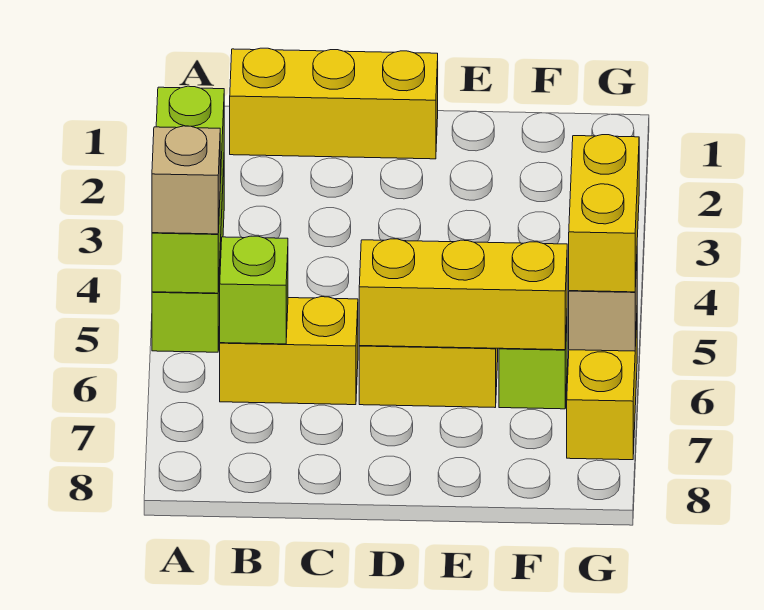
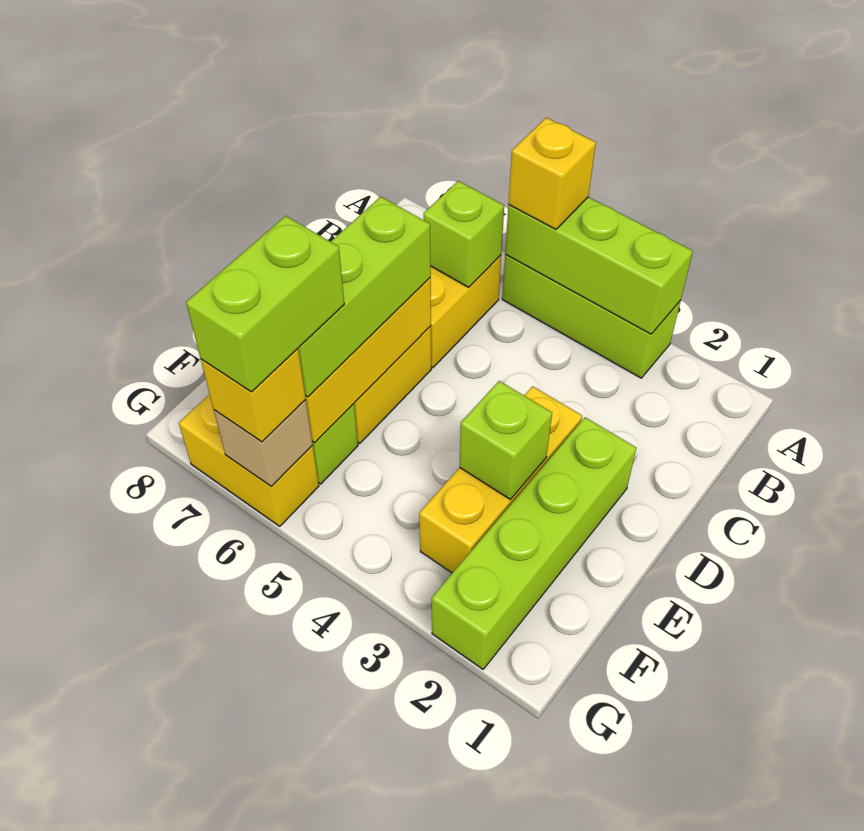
tan 1x1 brick [152,126,220,234] -> yellow 1x1 brick [508,118,596,229]
yellow 1x3 brick [230,48,438,159] -> yellow 1x3 brick moved to [419,386,582,573]
none -> lime 1x4 brick [432,417,636,669]
none -> lime 1x3 brick [298,197,431,397]
none -> lime 1x1 brick [459,381,552,500]
none -> lime 1x2 brick [186,216,344,392]
yellow 1x2 brick [569,135,639,292] -> yellow 1x1 brick [201,349,306,442]

